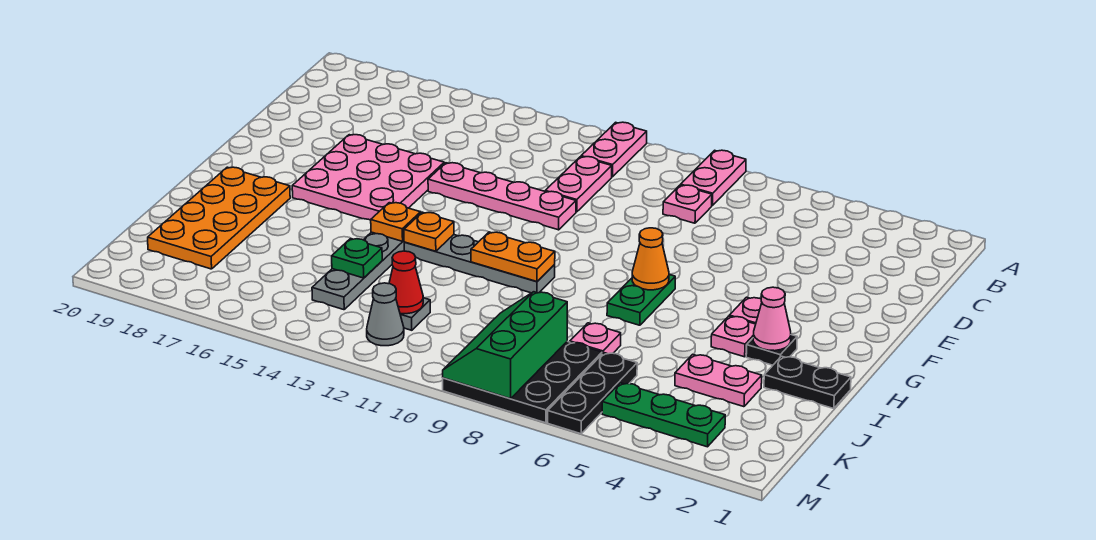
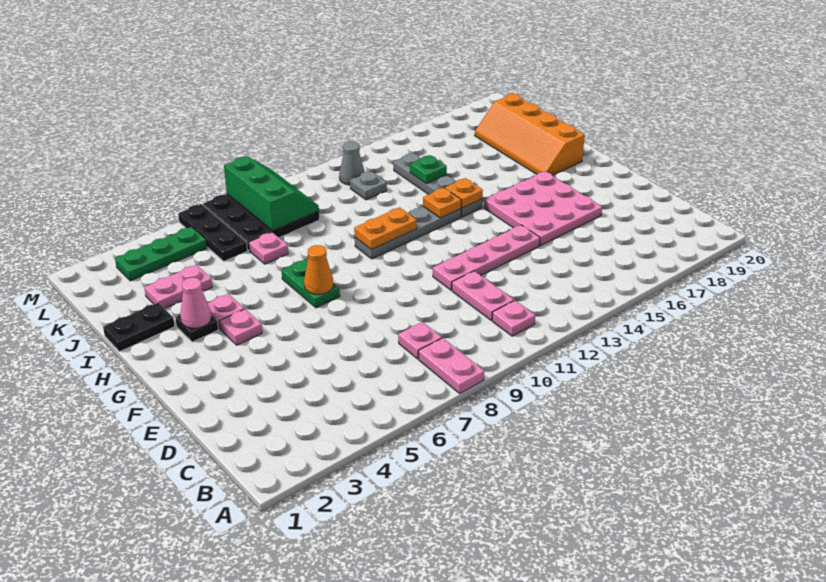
pink 1x2 plate [581,122,647,177] -> pink 1x1 plate [492,301,535,336]
orange 2x4 plate [148,167,290,269] -> orange 2x4 slope [475,93,585,175]
red 1x1 cone [389,251,423,314] -> none

